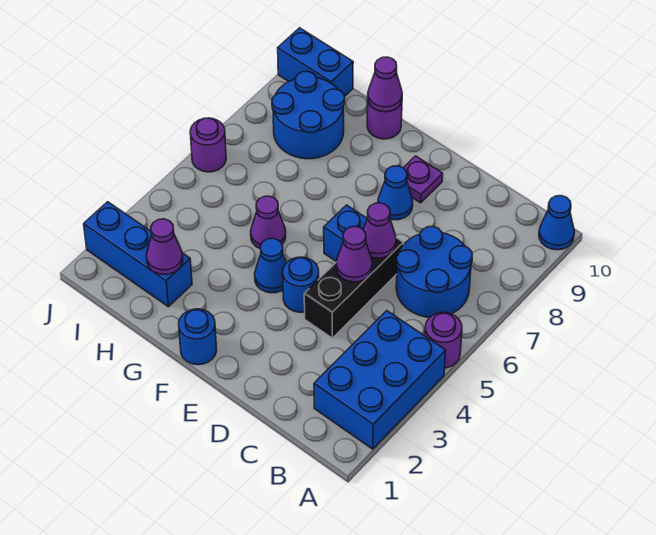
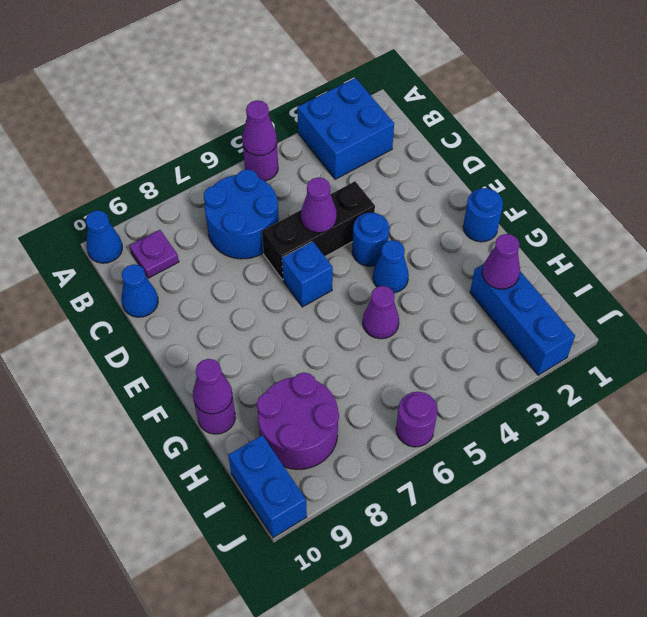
blue 2x3 brick [314,311,446,449] -> blue 2x2 brick [297,78,394,179]
purple 1x1 cone [363,203,396,258] -> purple 1x1 cone moved to [242,100,277,156]
blue 1x1 cone [378,166,413,220] -> blue 1x1 cone moved to [122,264,158,317]
purple 1x1 plate [404,156,443,203] -> purple 1x1 plate moved to [130,230,179,278]
blue 2x2 round brick [272,71,345,159] -> purple 2x2 round brick [257,372,339,469]

